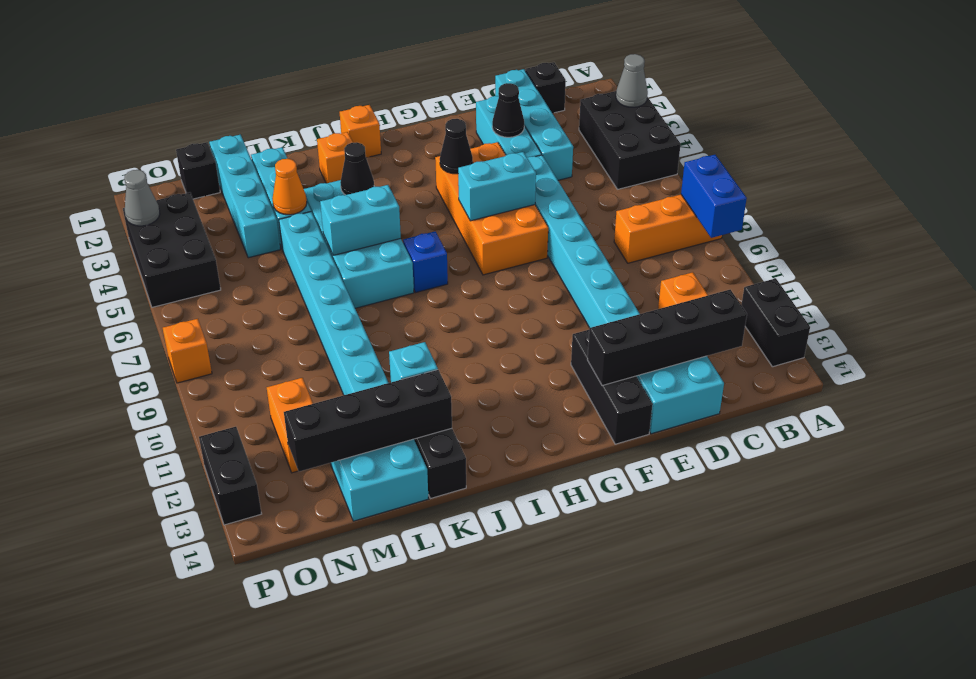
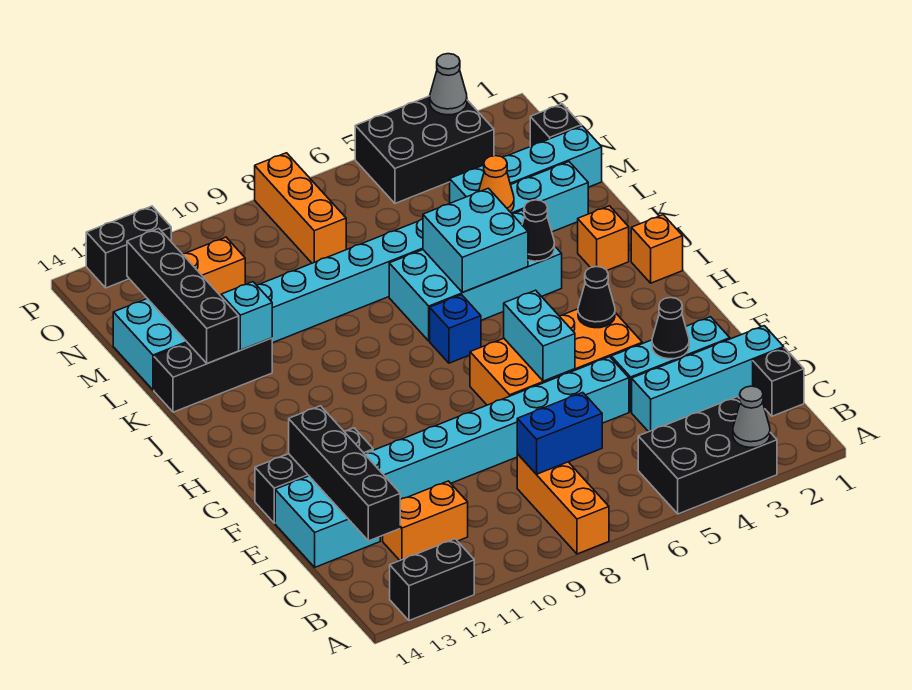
blue 1x2 brick [681,155,747,238] -> blue 1x2 brick moved to [517,392,602,474]
cyan 1x2 brick [320,185,401,255] -> cyan 2x2 brick [423,188,528,292]
orange 1x1 brick [163,319,212,383] -> orange 1x3 brick [255,153,346,263]

